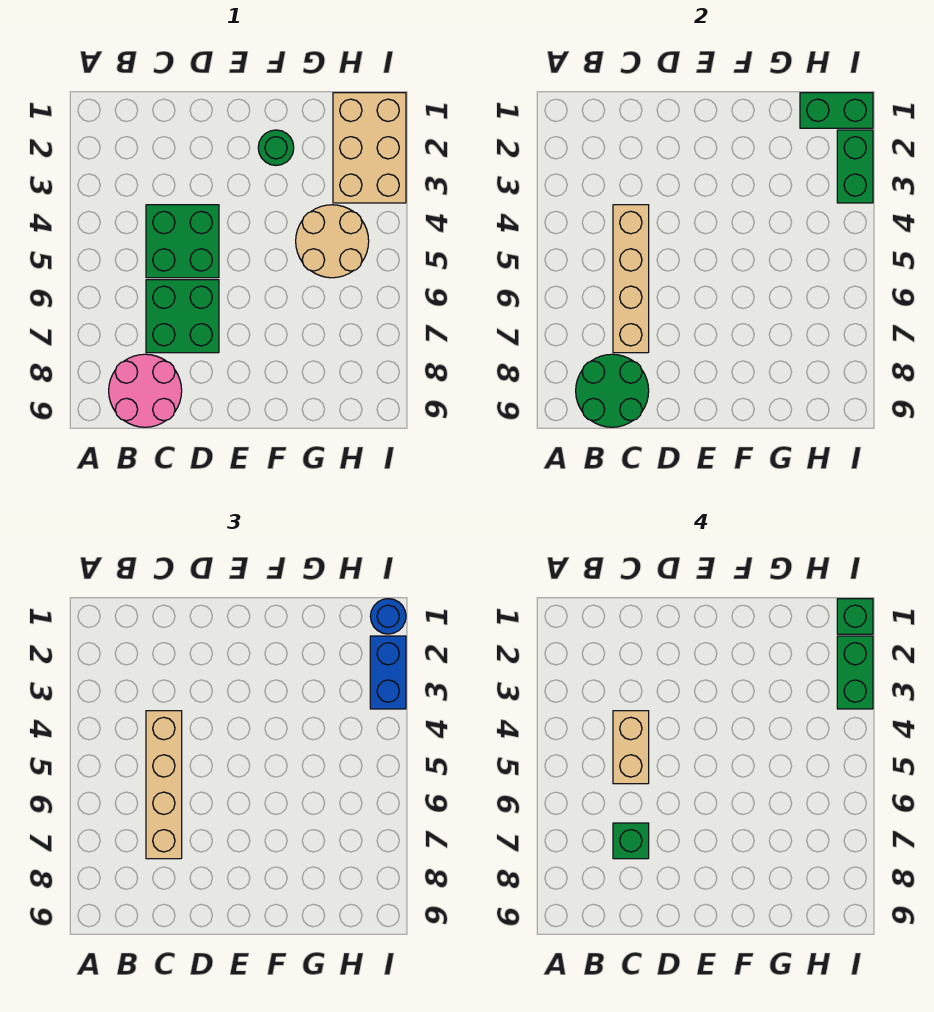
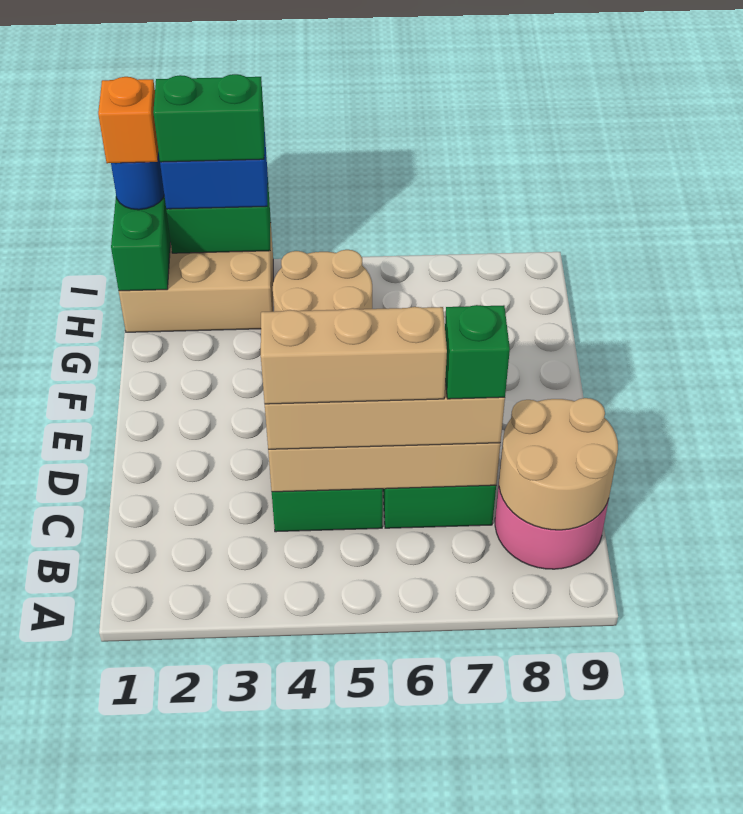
green 2x2 round brick [576,354,649,427] -> tan 2x2 round brick [499,398,618,530]
tan 1x2 brick [613,711,649,784] -> tan 1x3 brick [261,307,447,404]
green 1x1 round brick [258,130,294,165] -> none
green 1x1 brick [837,599,873,634] -> orange 1x1 brick [98,77,158,163]

